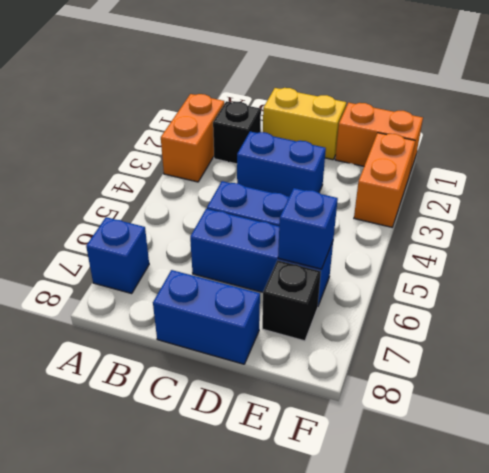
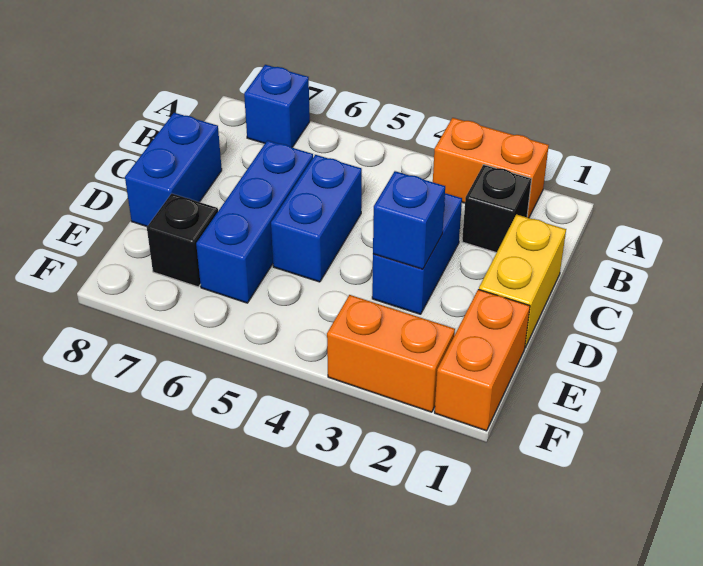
blue 1x1 brick [278,188,338,269] -> blue 1x1 brick moved to [373,171,445,269]

